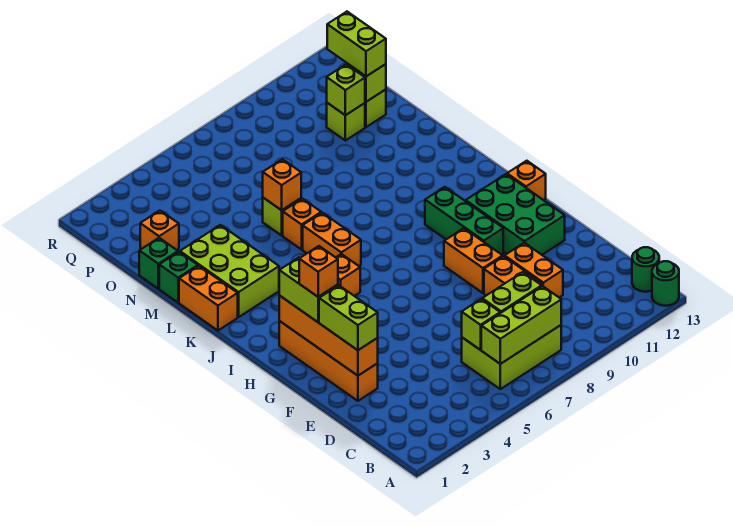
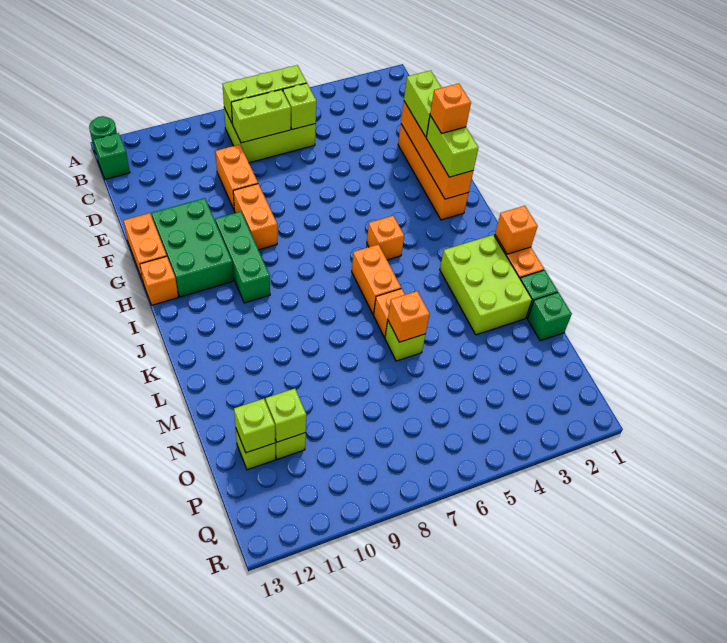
green 1x1 round brick [632,247,659,292] -> green 1x1 brick [94,133,130,179]
orange 1x2 brick [505,243,563,297] -> orange 1x2 brick moved to [124,213,167,281]
orange 1x1 brick [140,211,179,250] -> orange 1x1 brick moved to [495,206,538,254]
lime 1x2 brick [327,12,386,76] -> none

